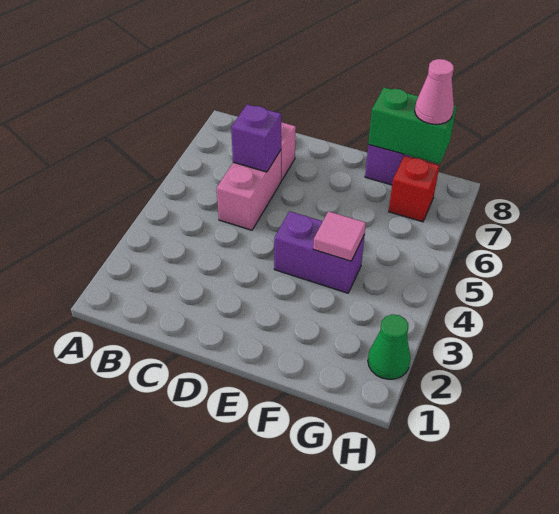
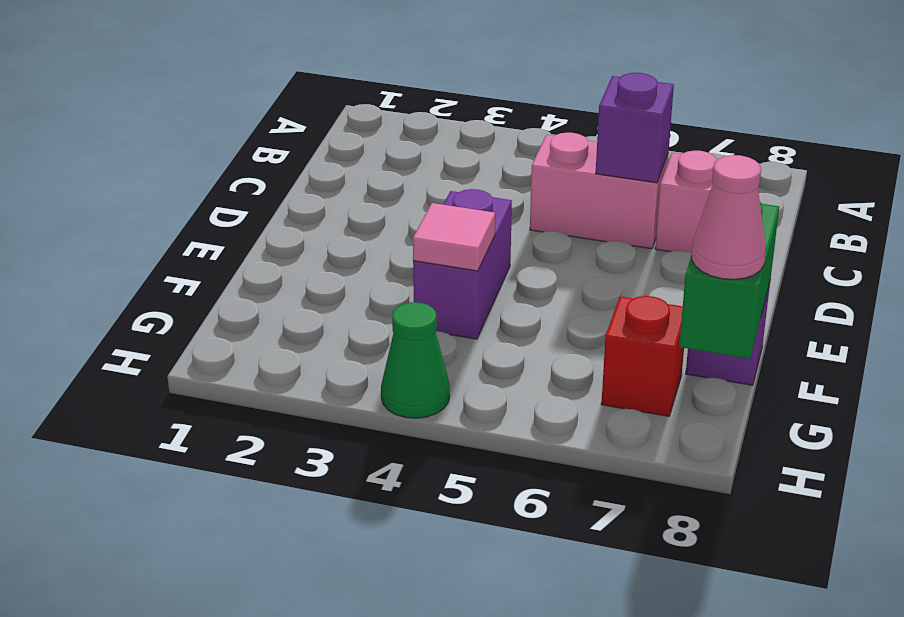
green 1x1 cone [368,314,411,379] -> green 1x1 cone moved to [381,302,450,418]

